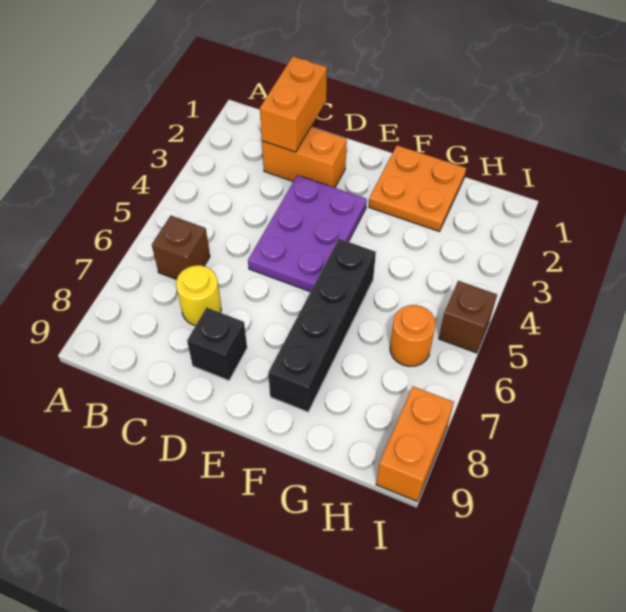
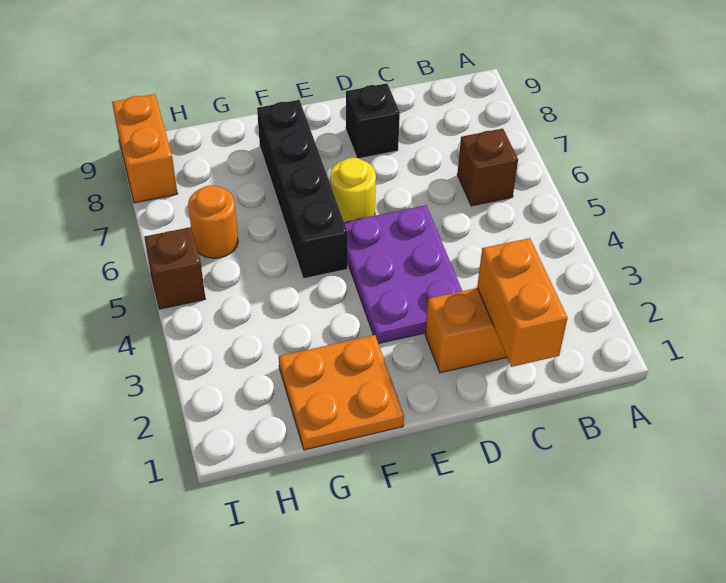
yellow 1x1 round brick [176,265,221,326] -> yellow 1x1 round brick moved to [330,158,376,222]

